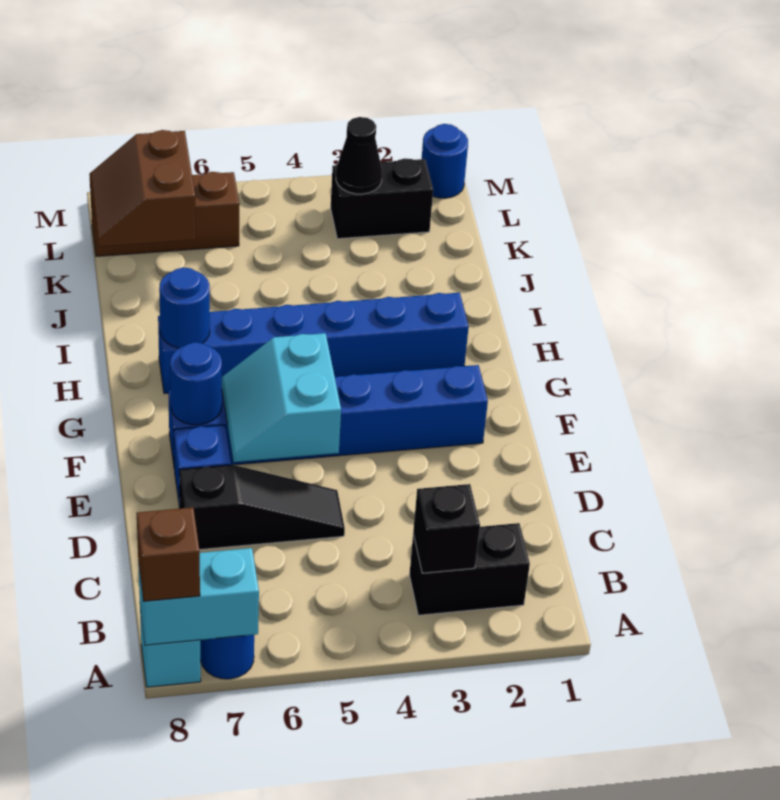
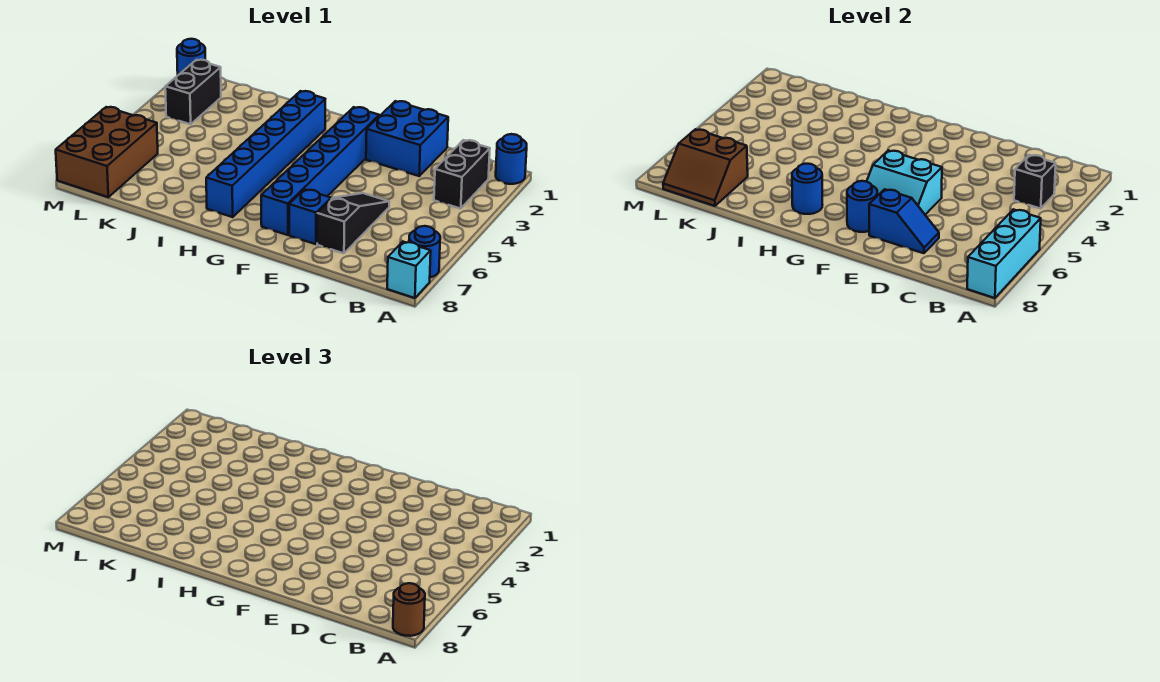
none -> blue 1x1 round brick [496,134,527,184]
cyan 1x2 brick [138,548,259,645] -> cyan 1x3 brick [967,209,1041,298]
brown 1x1 brick [137,507,200,601] -> brown 1x1 round brick [393,583,425,636]
none -> blue 2x2 brick [366,101,448,176]
none -> blue 1x2 slope [869,189,939,253]
black 1x1 cone [336,117,382,194] -> none
brown 1x3 brick [90,172,240,256] -> brown 2x3 brick [56,107,158,197]

